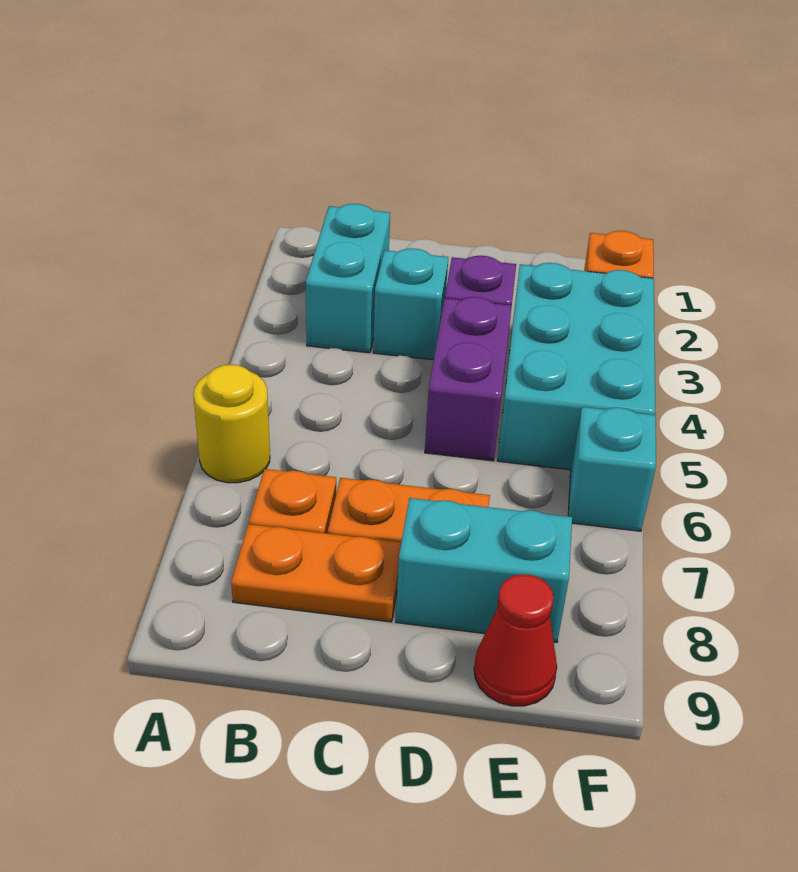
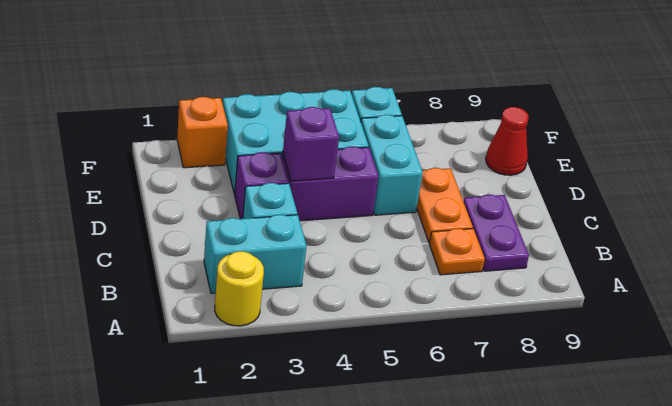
yellow 1x1 round brick [194,365,270,483] -> yellow 1x1 round brick moved to [215,251,264,326]
orange 1x2 plate [231,524,401,622] -> purple 1x2 plate [463,195,529,271]
none -> purple 1x1 brick [283,107,339,181]
cyan 1x2 brick [396,498,572,643] -> cyan 1x2 brick moved to [361,115,423,215]

